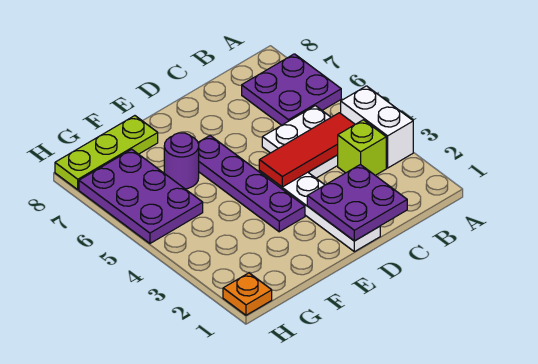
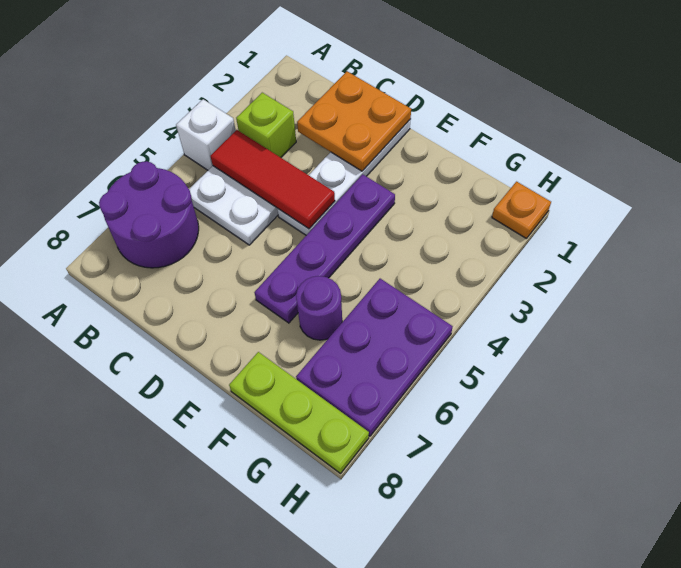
white 1x2 brick [341,86,413,168] -> white 1x1 brick [176,99,236,170]
purple 2x2 plate [242,54,341,125] -> purple 2x2 round brick [99,161,199,268]
purple 2x2 plate [307,165,407,241] -> orange 2x2 plate [297,71,411,171]

